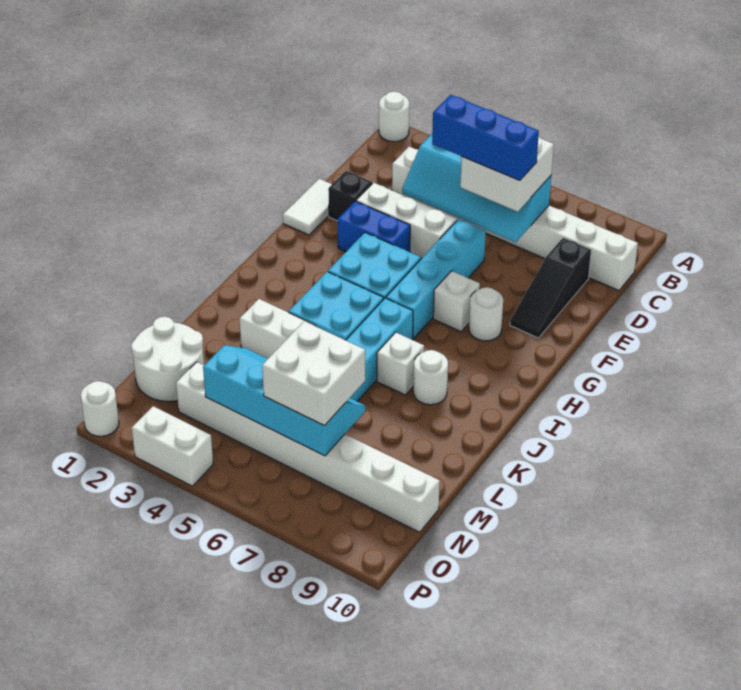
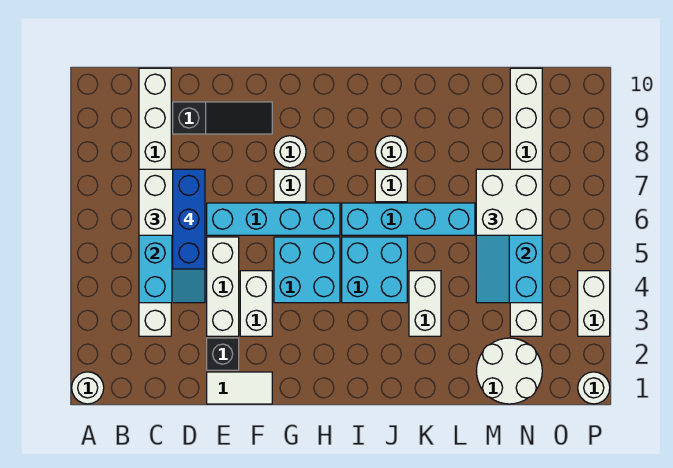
blue 1x2 brick [338,201,410,252] -> white 1x2 brick [240,271,272,336]

